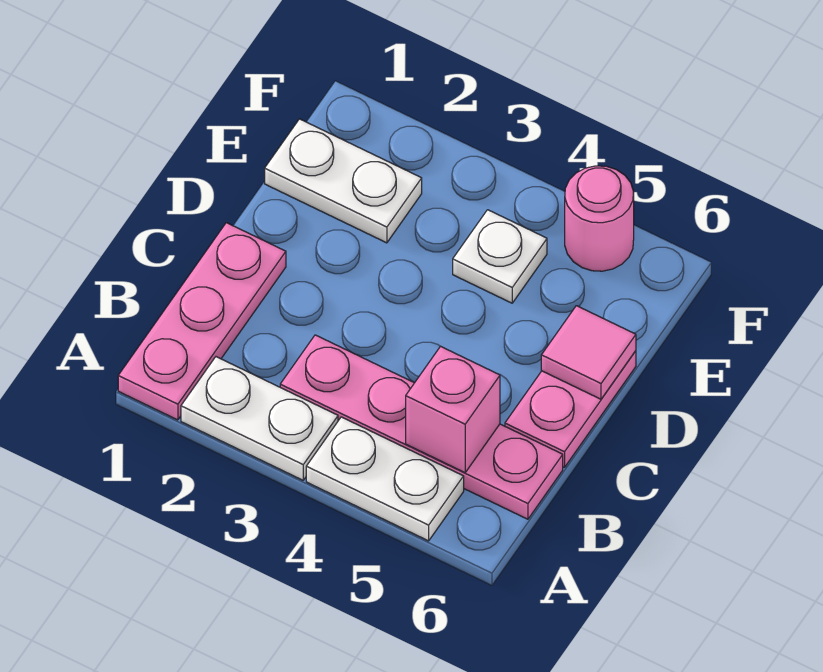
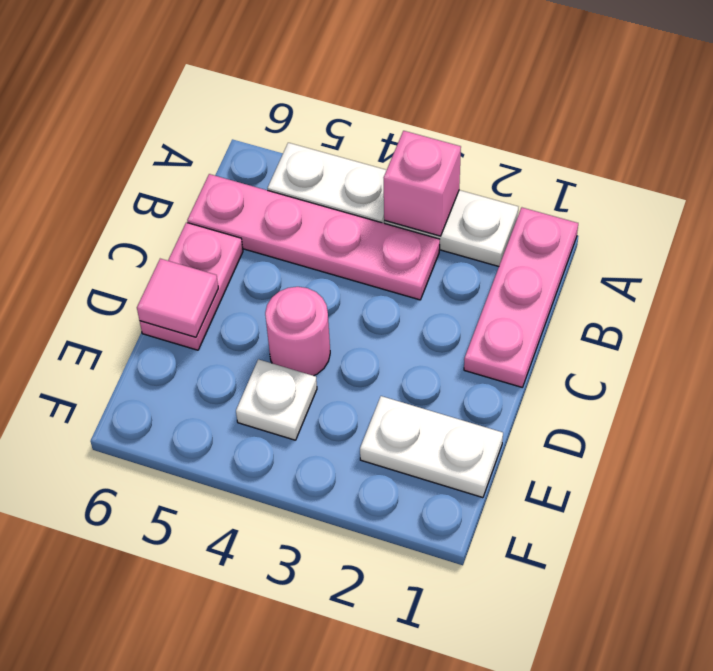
pink 1x1 brick [406,346,500,473] -> pink 1x1 brick moved to [384,131,461,236]
pink 1x1 round brick [565,166,634,271] -> pink 1x1 round brick moved to [265,287,330,376]

